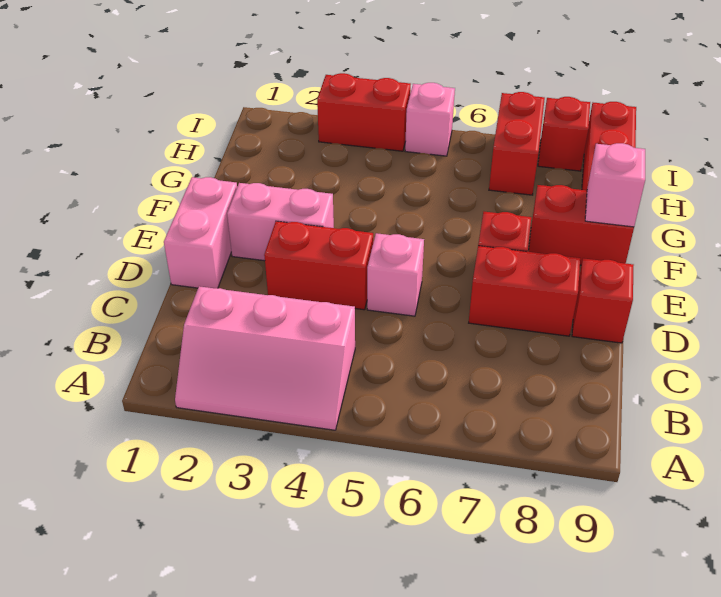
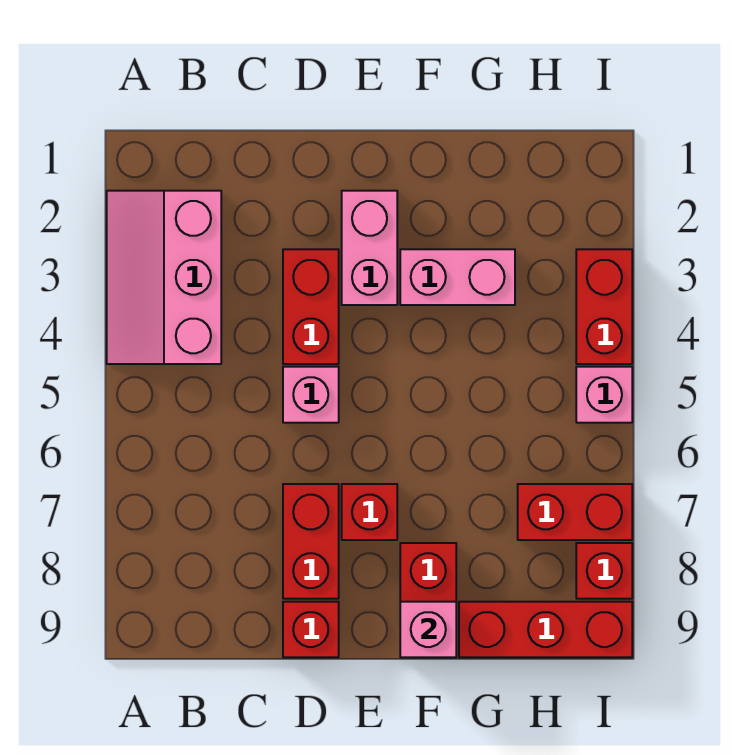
pink 1x2 brick [164,177,237,288] -> pink 1x2 brick moved to [400,249,515,305]

